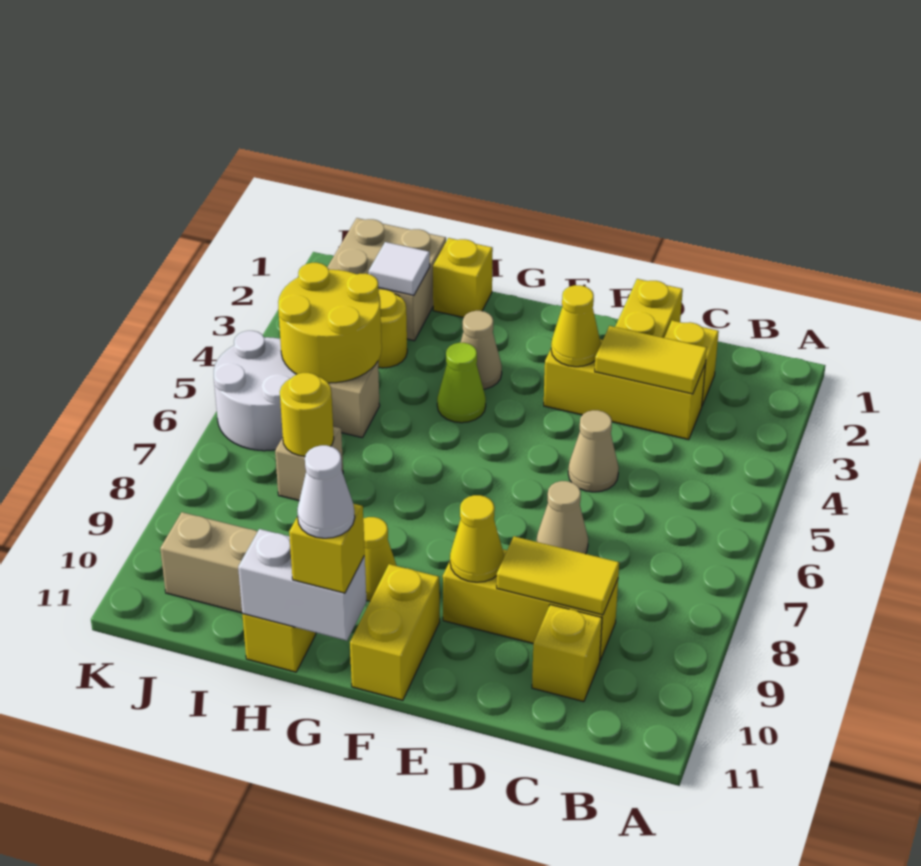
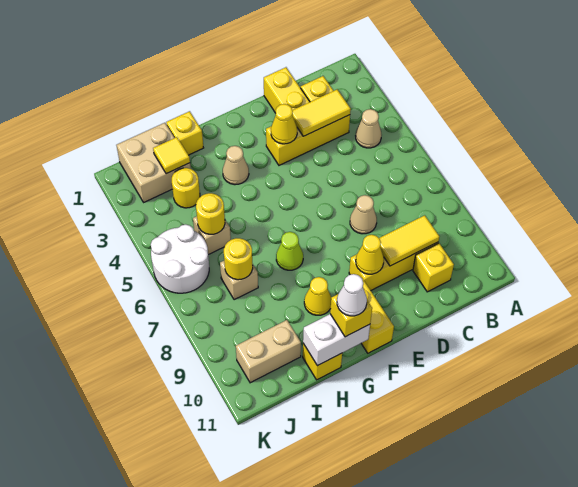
tan 1x1 cone [568,410,619,492] -> tan 1x1 cone moved to [356,109,382,148]
lime 1x1 cone [437,343,486,423] -> lime 1x1 cone moved to [276,232,303,270]
white 1x1 tile [369,242,430,296] -> yellow 1x1 tile [153,137,190,174]
yellow 2x2 round brick [278,263,382,383] -> yellow 1x1 round brick [196,193,225,234]

